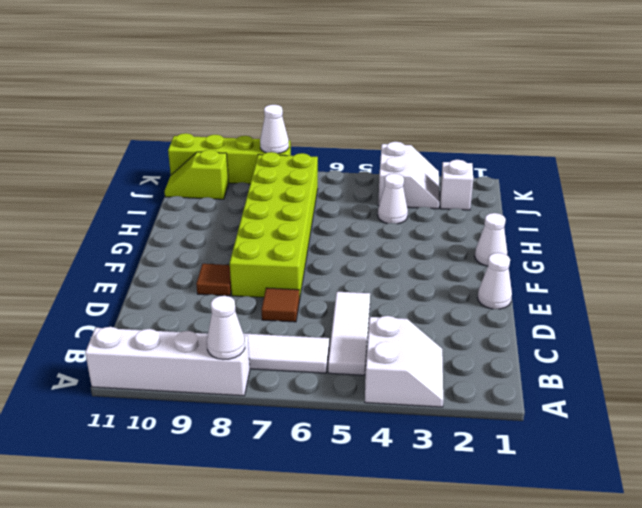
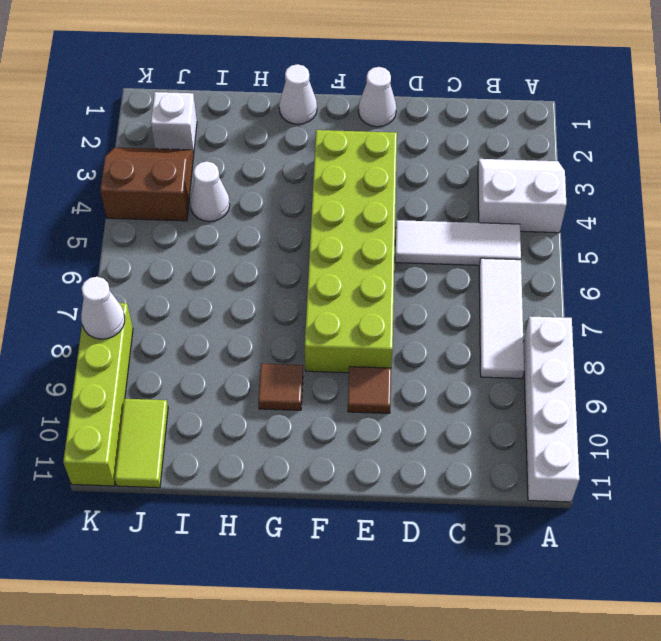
white 1x1 cone [207,296,245,360] -> none
brown 1x1 tile [261,288,300,322] -> brown 1x1 tile moved to [258,364,303,410]
lime 2x6 brick [230,152,318,298] -> lime 2x6 brick turned to [305,130,397,373]
white 2x2 slope [378,142,439,209] -> brown 2x2 slope [100,148,194,221]
lime 1x2 slope [164,150,228,199] -> lime 1x2 tile [115,399,168,488]

